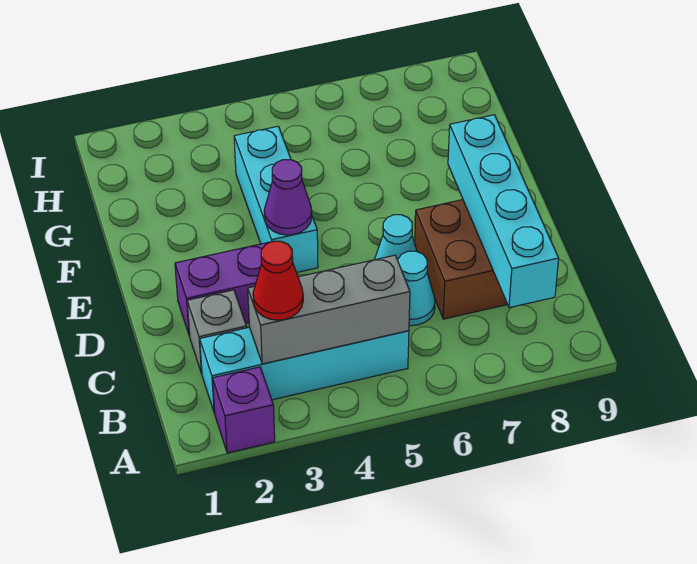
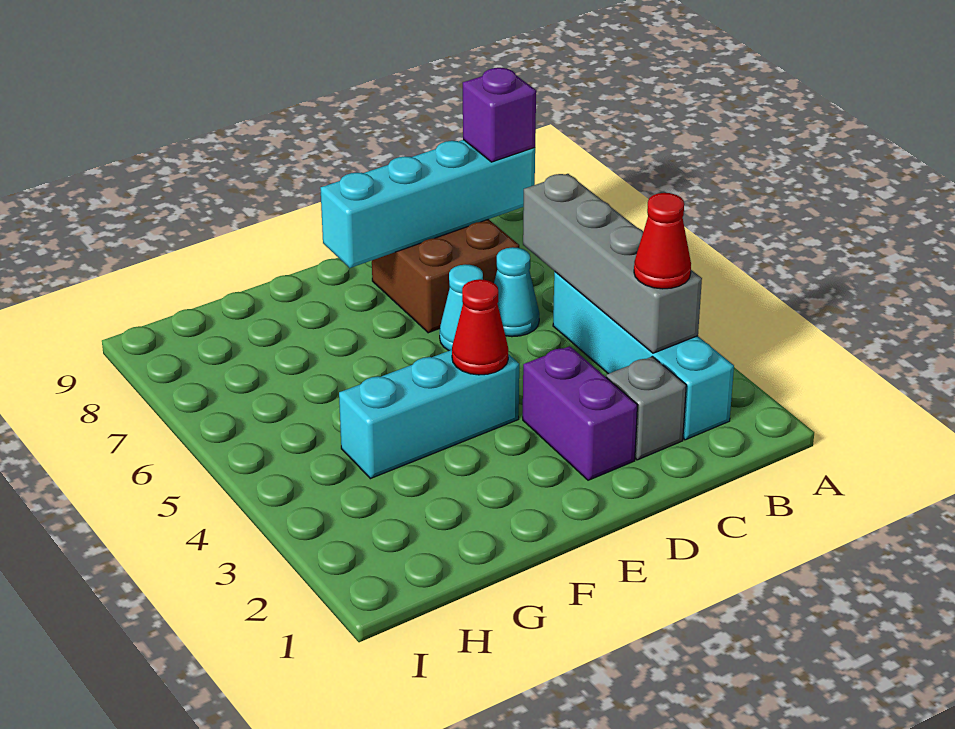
purple 1x1 brick [213,367,275,453] -> purple 1x1 brick moved to [463,68,536,162]
grey 1x3 brick [248,255,410,364] -> grey 1x4 brick [523,174,702,353]
purple 1x1 cone [264,160,312,235] -> red 1x1 cone [452,279,508,375]

